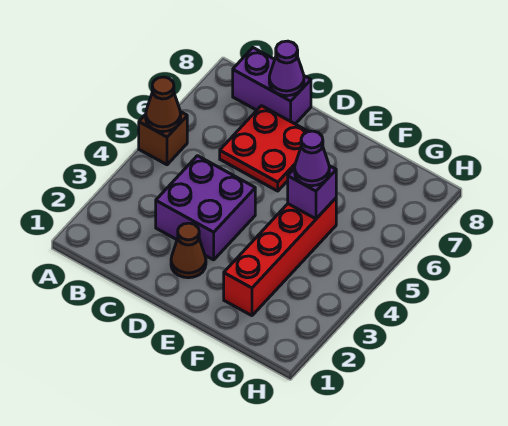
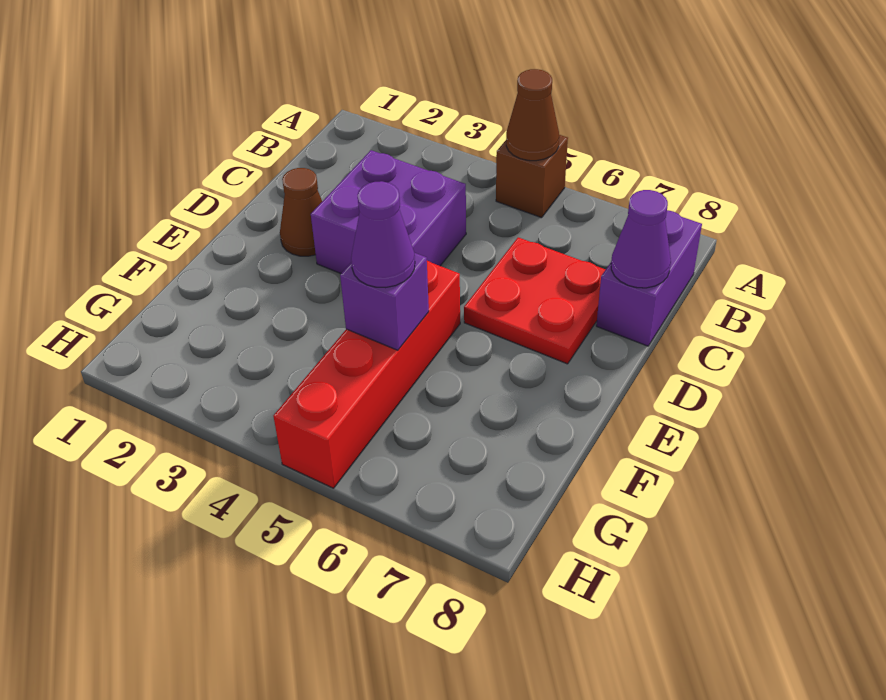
red 1x4 brick [224,198,336,316] -> red 1x4 brick turned to [273,261,460,488]

